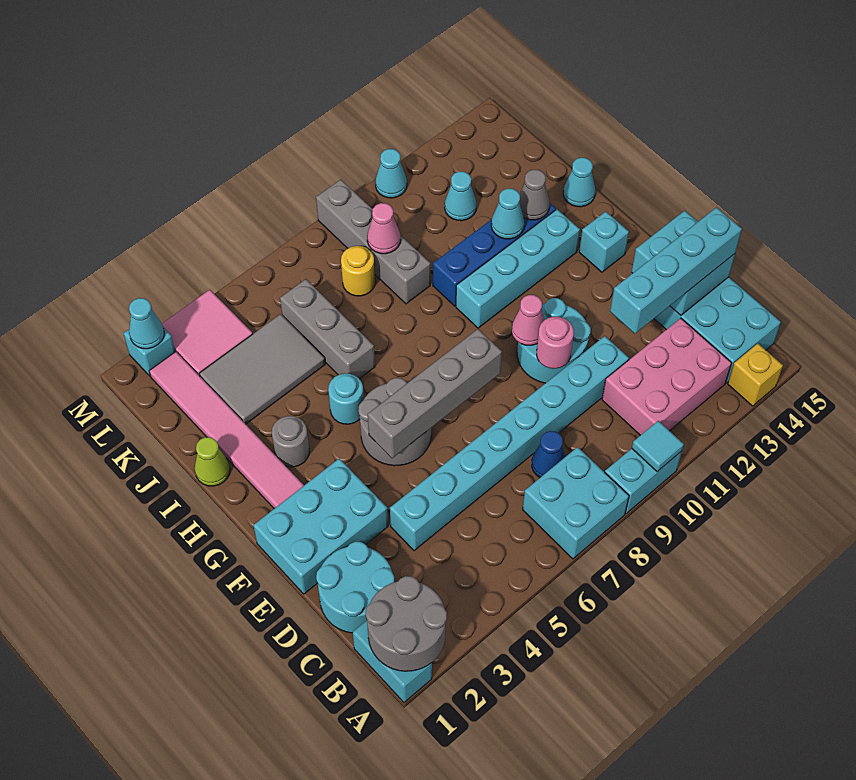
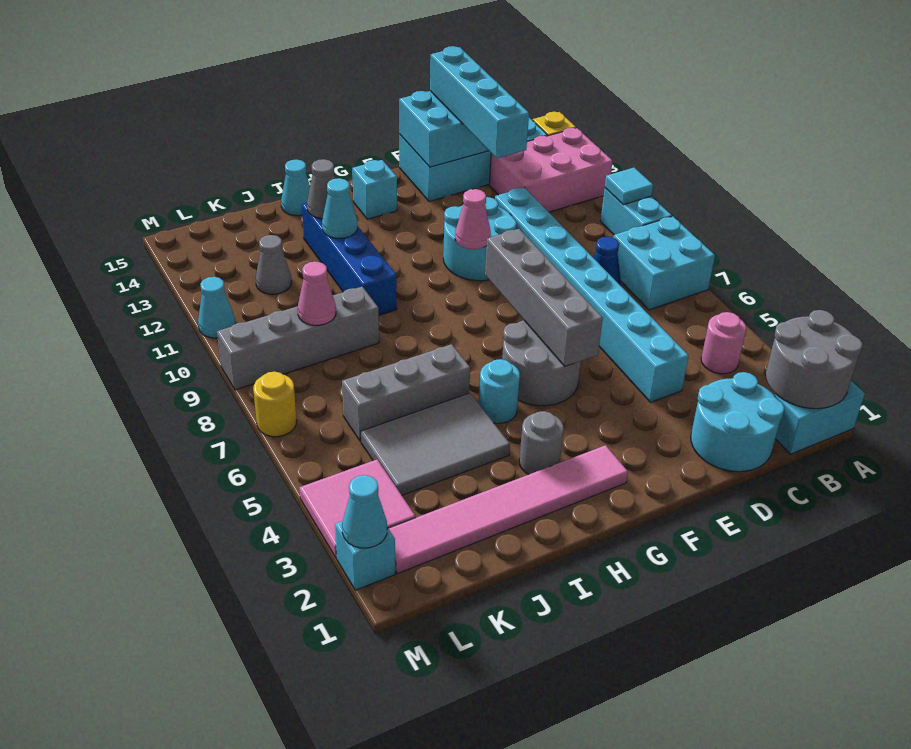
pink 2x3 brick [602,318,732,435] -> pink 2x3 brick turned to [489,128,612,212]
cyan 2x3 brick [253,459,388,594] -> none
pink 1x1 round brick [537,317,574,369] -> pink 1x1 round brick moved to [701,312,746,374]
cyan 1x4 brick [456,209,580,328] -> none
lime 1x1 cone [195,437,230,486] -> none
grey 2x3 tile [199,314,325,424] -> grey 2x3 tile turned to [361,393,510,495]
yellow 1x1 round brick [341,246,375,296] -> yellow 1x1 round brick moved to [253,372,296,437]
cyan 1x1 cone [445,171,476,221] -> grey 1x1 cone [256,235,291,294]

